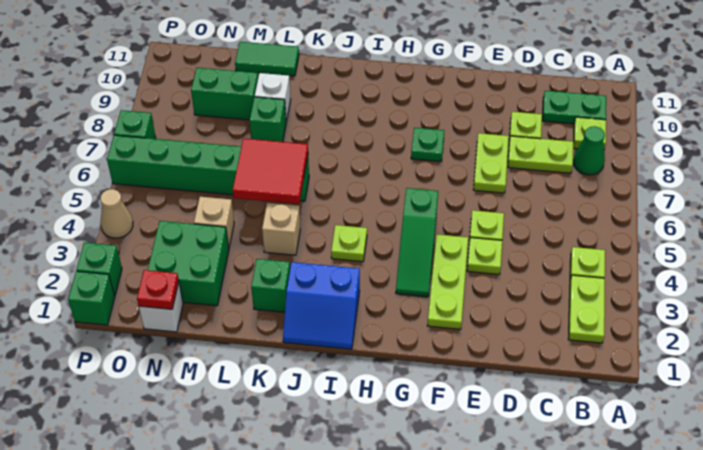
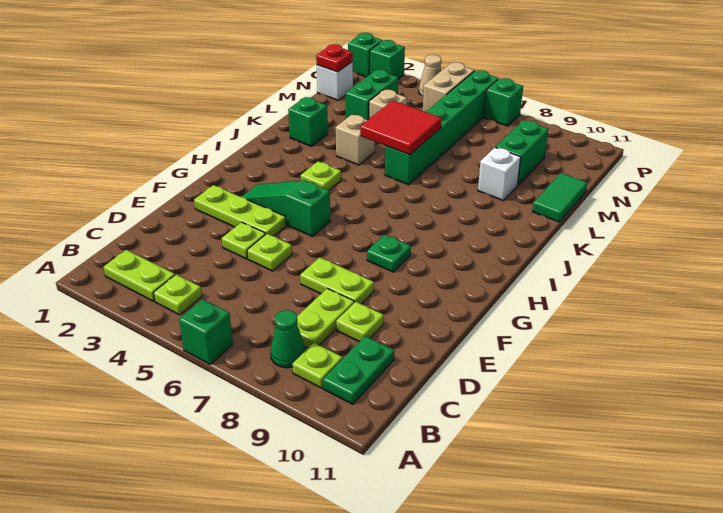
blue 2x2 slope [283,262,360,349] -> none
green 1x1 brick [250,97,286,142] -> green 1x1 brick moved to [179,299,233,364]
green 2x2 brick [148,221,229,306] -> green 1x2 brick [346,70,398,120]
none -> tan 1x2 brick [423,62,474,112]

